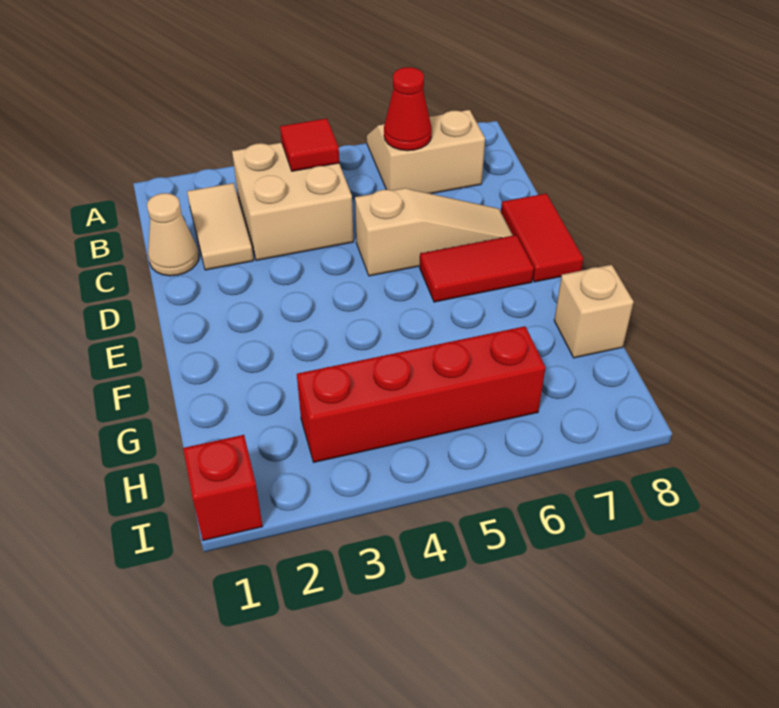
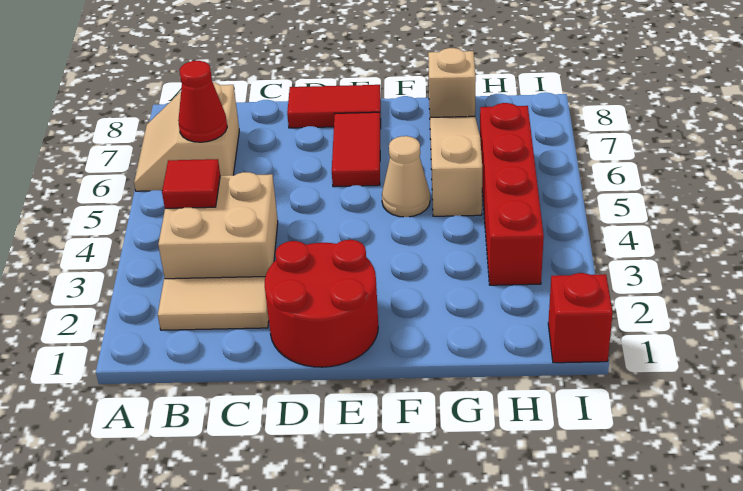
tan 1x1 cone [147,193,199,276] -> tan 1x1 cone moved to [382,136,430,217]
none -> red 2x2 round brick [265,240,378,367]
tan 1x3 slope [355,188,513,276] -> tan 1x3 slope moved to [430,116,482,216]

